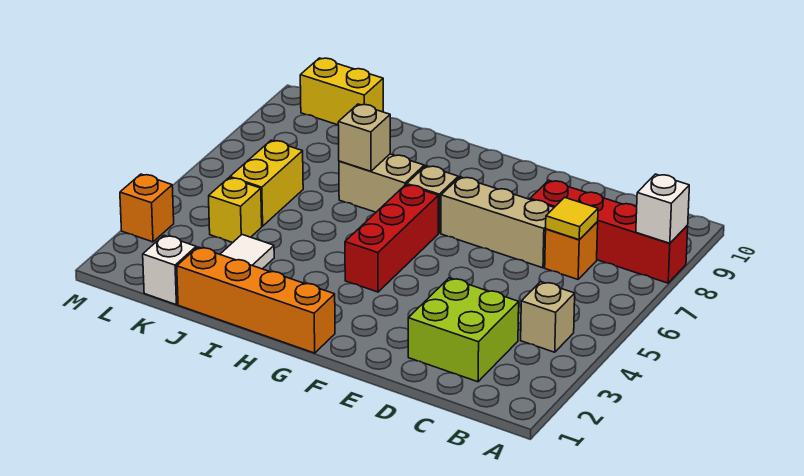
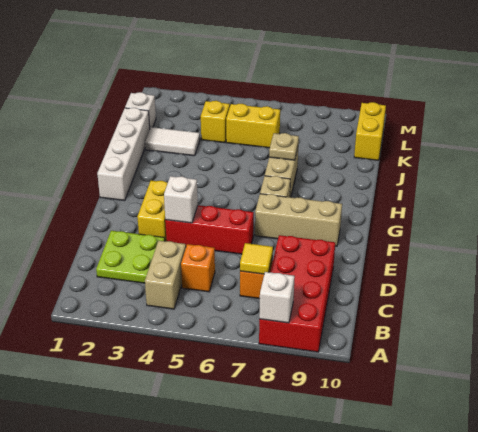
red 1x4 brick [530,180,688,283] -> red 2x4 brick [259,235,335,352]
tan 1x1 brick [521,282,575,352] -> tan 1x2 brick [145,241,186,309]
lime 2x2 brick [408,278,519,382] -> lime 2x2 plate [96,231,165,283]
tan 1x3 brick [441,177,554,268] -> tan 1x3 brick turned to [255,194,342,246]
none -> yellow 1x2 brick [137,181,168,241]
none -> white 1x1 brick [164,176,198,223]
orange 1x4 brick [177,247,335,353] -> white 1x4 brick [97,108,150,201]
red 1x3 brick [345,185,438,292] -> red 1x3 brick moved to [165,205,254,254]
tan 1x1 brick [338,104,390,171] -> tan 1x1 plate [269,133,299,160]
orange 1x1 brick [120,174,174,242] -> orange 1x1 brick moved to [181,244,215,292]

